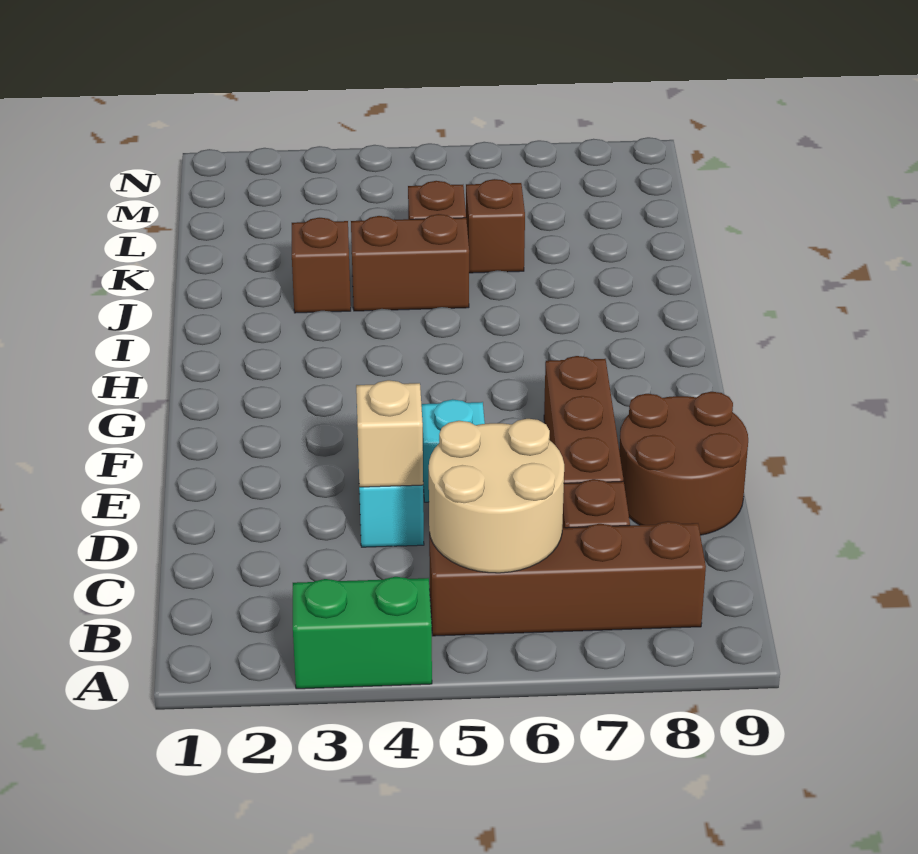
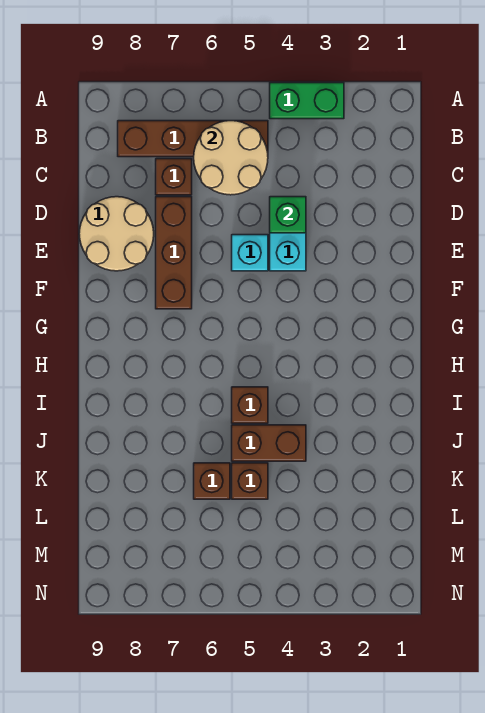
tan 1x1 brick [356,380,423,487] -> green 1x1 brick [270,197,306,233]
brown 2x2 round brick [619,392,748,535] -> tan 2x2 round brick [79,197,154,271]
brown 1x1 brick [292,218,351,313] -> brown 1x1 brick moved to [232,387,268,423]

